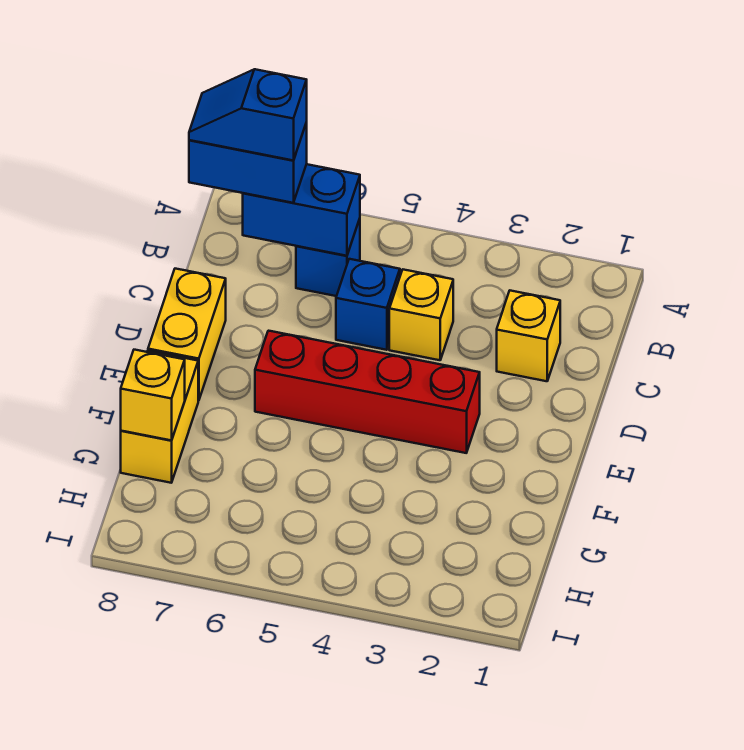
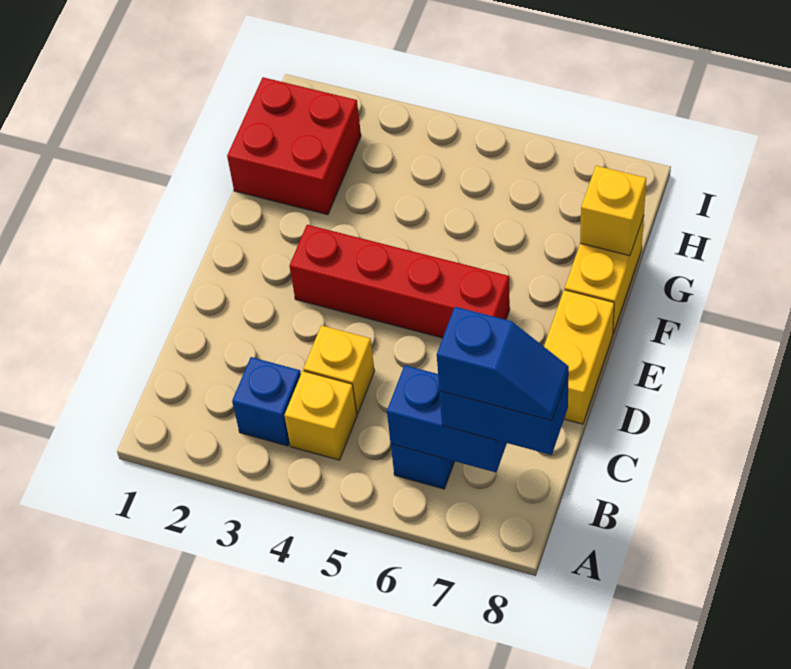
yellow 1x1 brick [497,291,560,381] -> yellow 1x1 brick moved to [284,371,357,460]
blue 1x1 brick [336,259,400,350] -> blue 1x1 brick moved to [232,357,301,446]
none -> red 2x2 brick [227,77,361,215]

